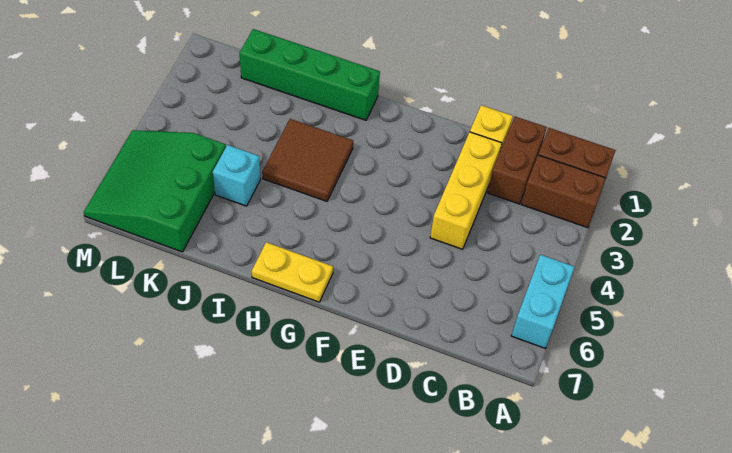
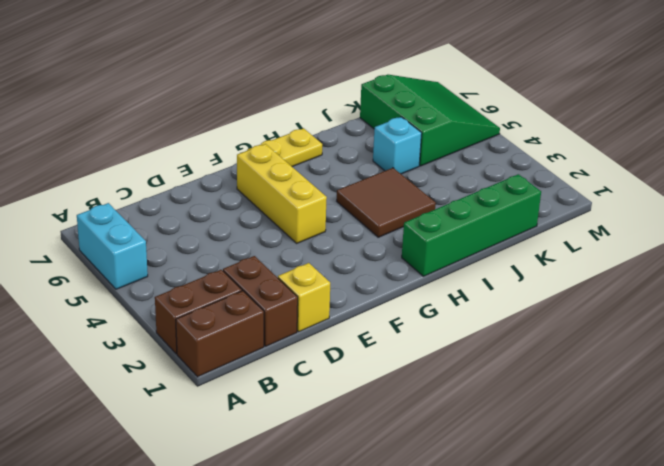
yellow 1x3 brick [430,132,502,249] -> yellow 1x3 brick moved to [237,144,327,243]

